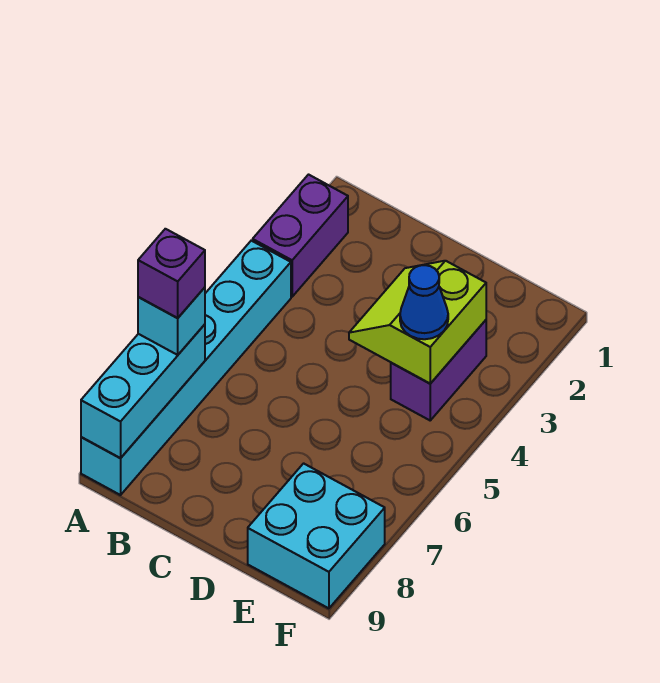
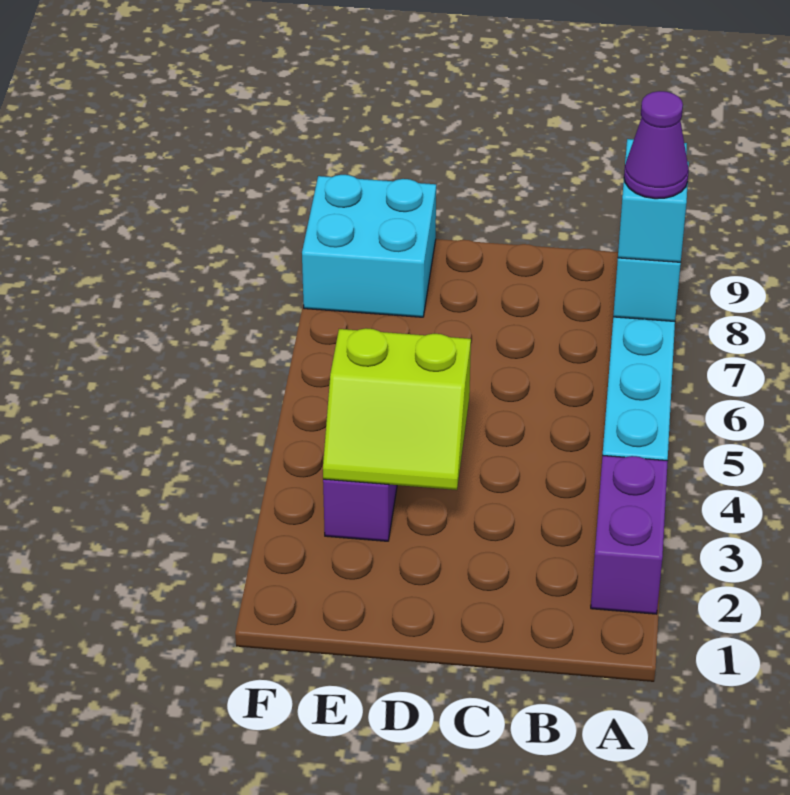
purple 1x1 brick [138,229,205,318] -> purple 1x1 cone [624,91,689,199]
lime 2x2 slope [349,261,486,384] -> lime 2x2 slope turned to [323,328,471,490]
blue 1x1 cone [400,265,448,339] -> none

